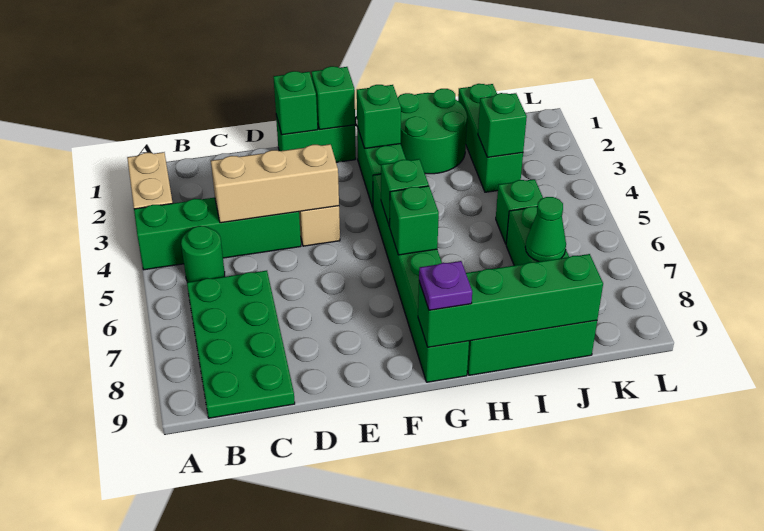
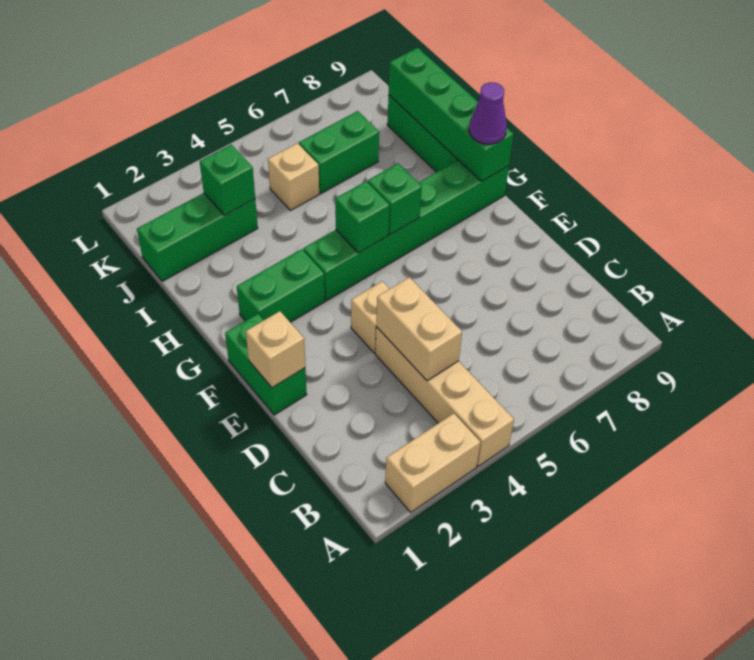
green 1x4 brick [134,198,301,270] -> tan 1x4 brick [375,327,514,466]
green 1x1 round brick [181,226,225,282] -> none
green 2x4 plate [187,271,295,418] -> none
tan 1x3 brick [211,144,339,223] -> tan 1x2 brick [376,277,462,381]
green 1x1 brick [273,71,318,135] -> tan 1x1 brick [246,311,305,388]
green 1x1 brick [311,66,355,129] -> none
green 1x1 brick [357,85,401,148] -> none
purple 1x1 plate [419,261,472,310] -> purple 1x1 cone [469,82,507,144]
green 2x2 round brick [398,89,467,174] -> none
green 1x1 brick [496,179,543,244] -> tan 1x1 brick [268,143,319,210]
green 1x1 cone [525,197,566,262] -> none

